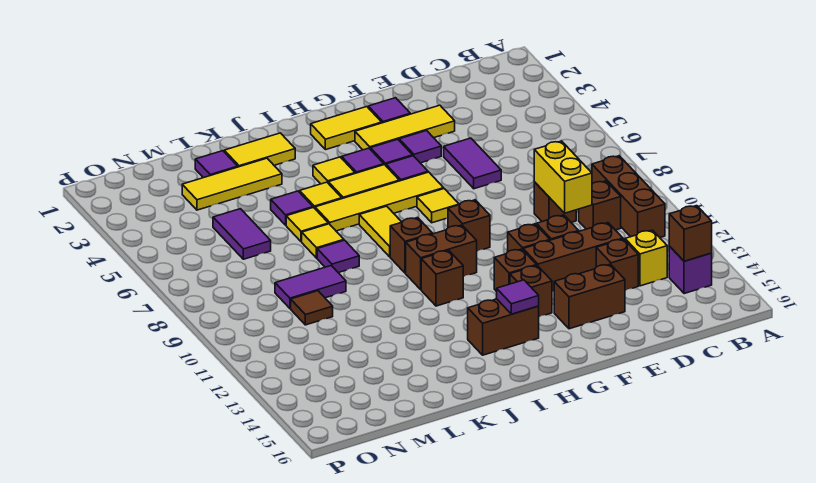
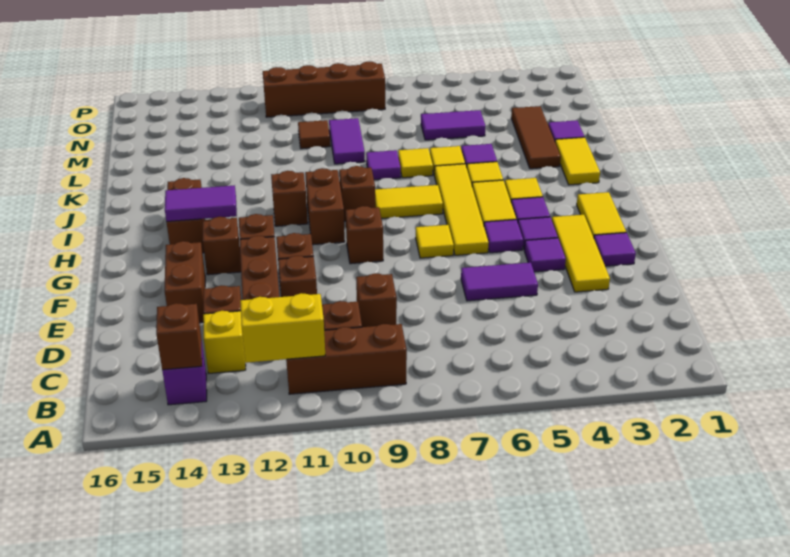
yellow 1x2 brick [534,141,592,213] -> yellow 1x2 brick moved to [240,293,325,363]
purple 1x1 tile [496,280,539,314] -> purple 1x2 tile [165,185,237,222]
yellow 1x3 tile [182,158,282,210] -> brown 1x3 tile [511,106,561,169]
none -> brown 1x4 brick [263,62,385,117]

